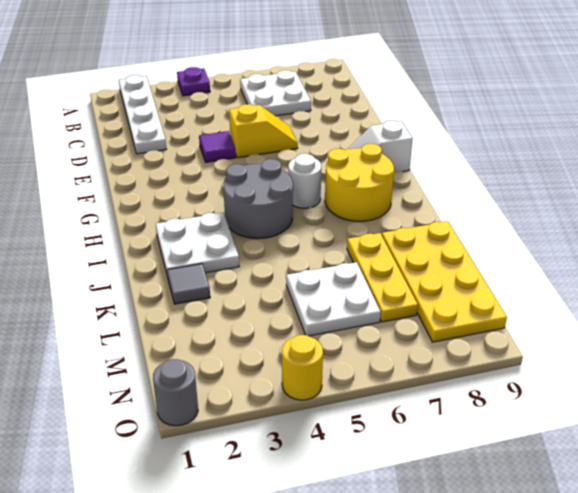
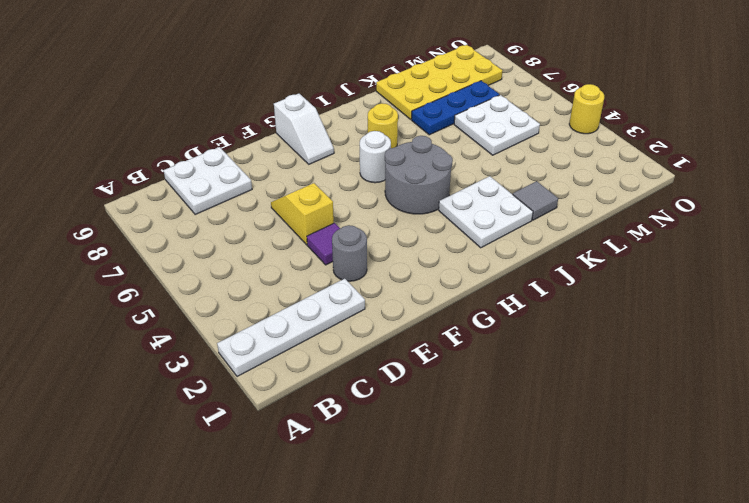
purple 1x1 plate [177,67,210,96] -> none
white 2x2 plate [240,70,311,116] -> white 2x2 plate moved to [164,147,252,214]
yellow 2x2 round brick [325,144,394,221] -> yellow 1x1 round brick [368,103,398,148]
yellow 1x3 plate [347,233,418,322] -> blue 1x3 plate [412,81,499,135]
grey 1x1 round brick [153,359,198,426] -> grey 1x1 round brick moved to [332,225,367,281]

